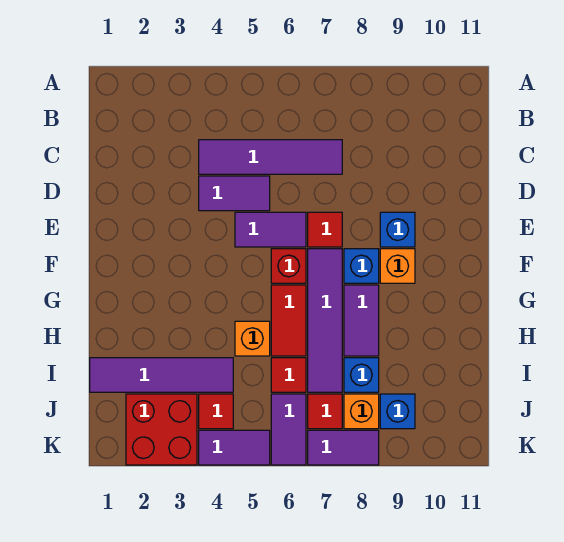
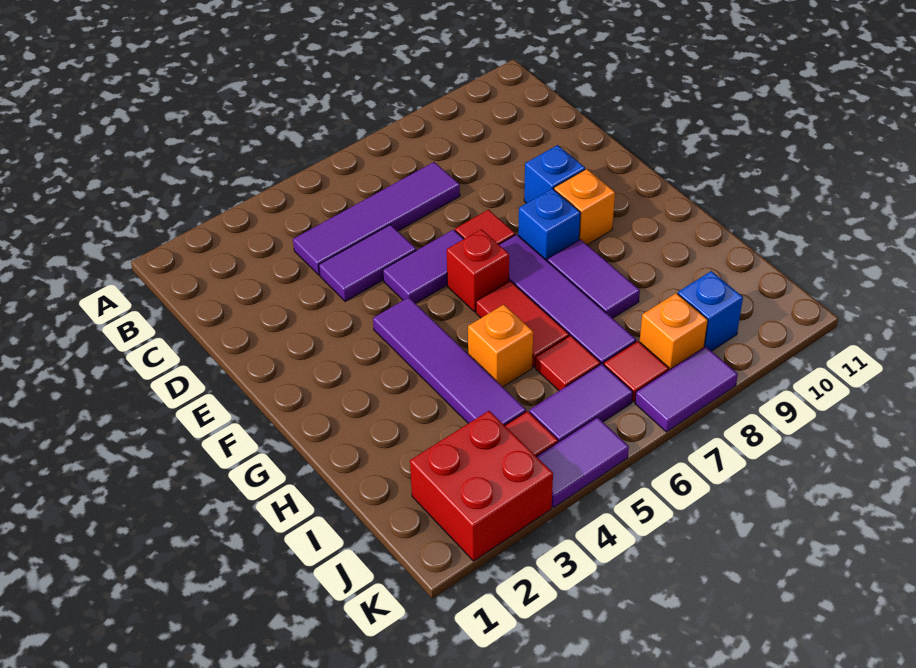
purple 1x4 tile [90,358,233,392] -> purple 1x4 tile turned to [373,297,526,425]
blue 1x1 brick [344,358,379,392] -> none
purple 1x2 tile [271,394,306,465] -> purple 1x2 tile turned to [529,364,633,442]

